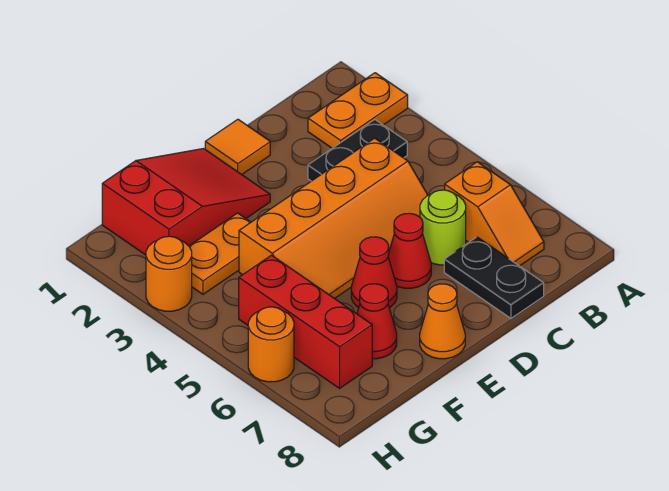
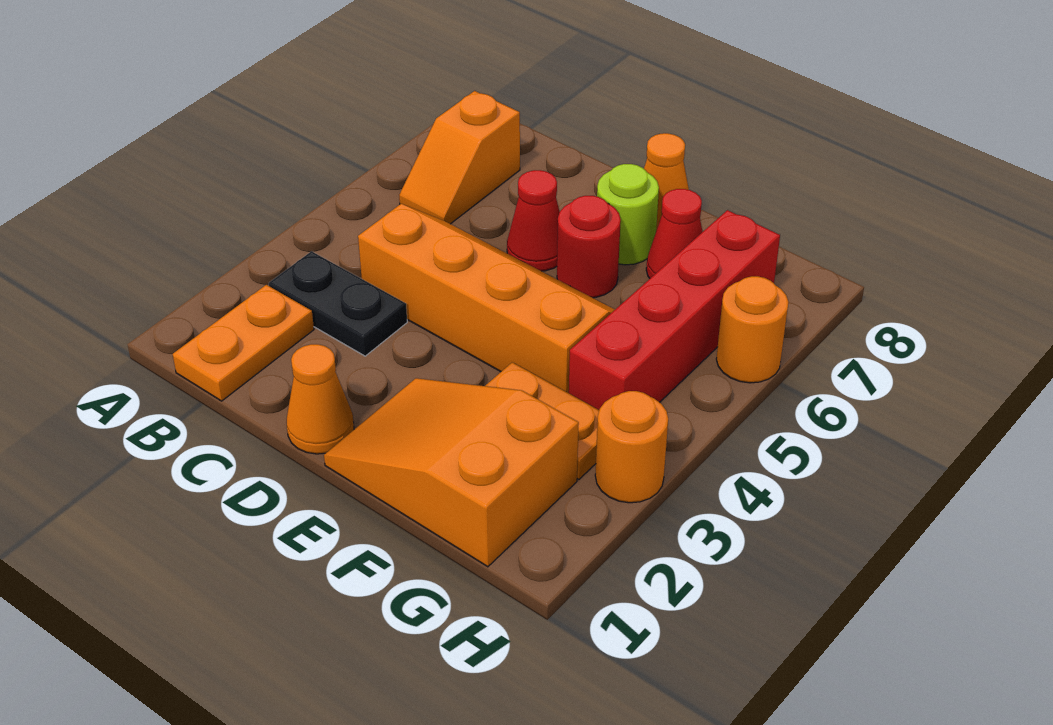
orange 1x2 plate [308,73,408,148] -> orange 1x2 plate turned to [173,285,314,401]
orange 1x2 slope [445,162,544,266] -> orange 1x2 slope turned to [399,91,520,224]
lime 1x1 round brick [420,190,466,265] -> lime 1x1 round brick moved to [597,164,659,265]
black 1x2 plate [444,237,544,318] -> none
orange 1x1 tile [205,119,270,175] -> orange 1x1 cone [287,344,354,454]
red 2x3 slope [102,149,270,255] -> orange 2x3 slope [324,378,579,567]
red 1x1 cone [351,237,397,308] -> red 1x1 round brick [557,196,621,298]
red 1x3 brick [239,255,372,388] -> red 1x4 brick [569,210,780,410]

